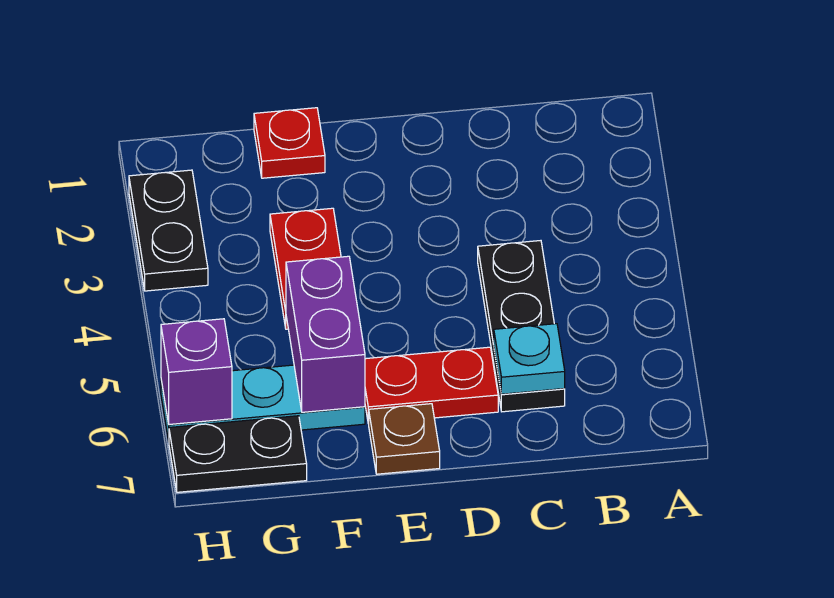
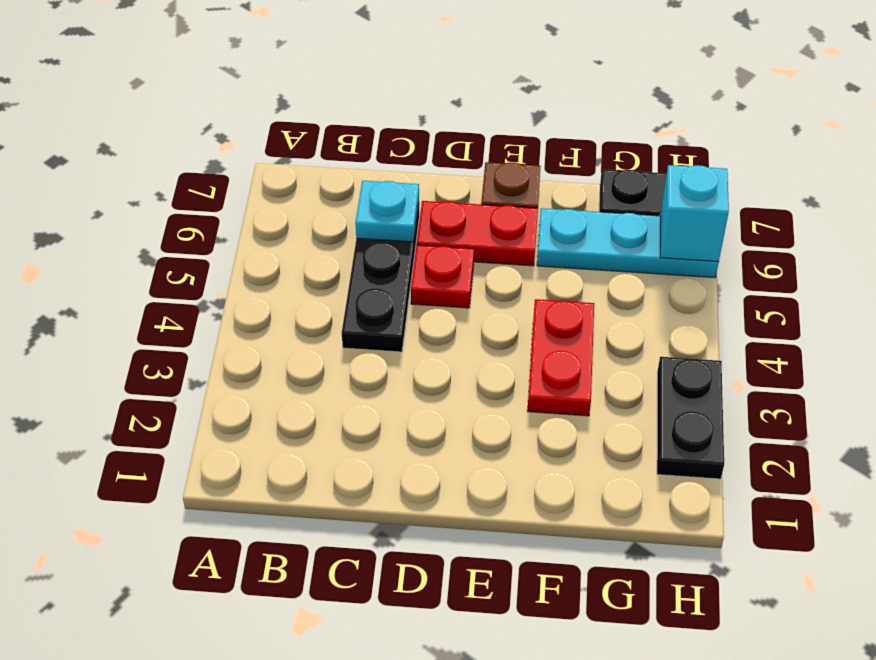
red 1x1 plate [254,108,325,178] -> red 1x1 plate moved to [411,245,474,308]
purple 1x2 brick [286,256,365,412] -> none
purple 1x1 brick [161,319,232,424] -> cyan 1x1 brick [660,165,729,262]

